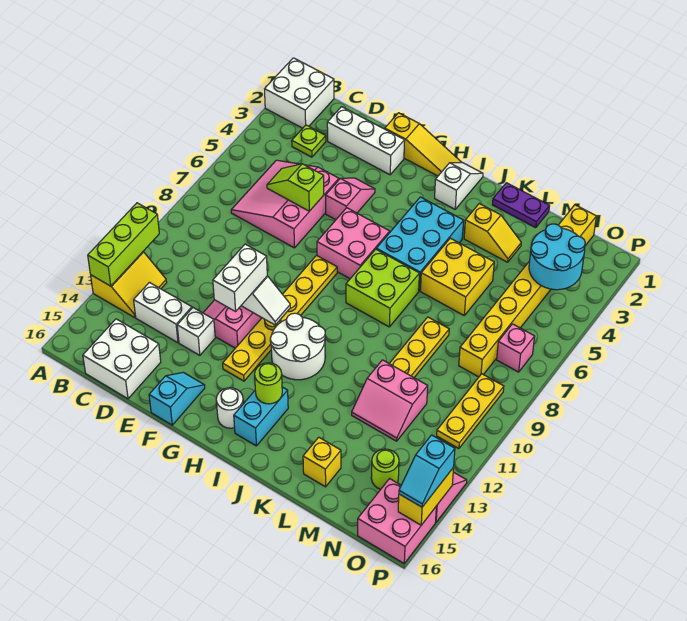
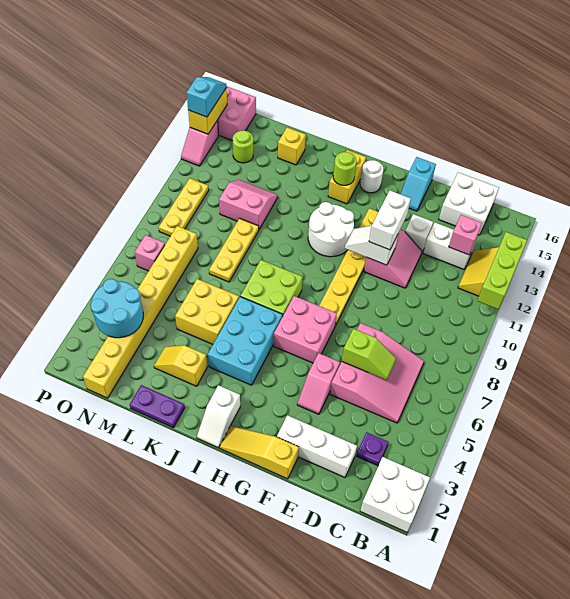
lime 1x1 plate [292,125,326,157] -> purple 1x1 plate [356,432,388,466]
none -> pink 1x1 brick [449,215,482,255]
cyan 1x2 brick [234,387,288,446] -> yellow 1x2 brick [328,150,366,204]

